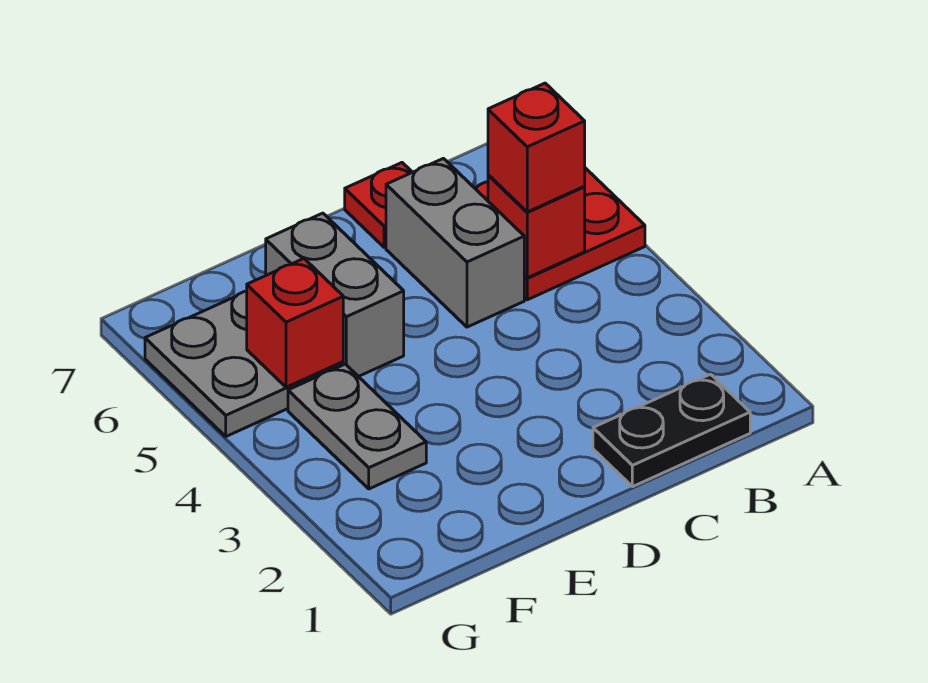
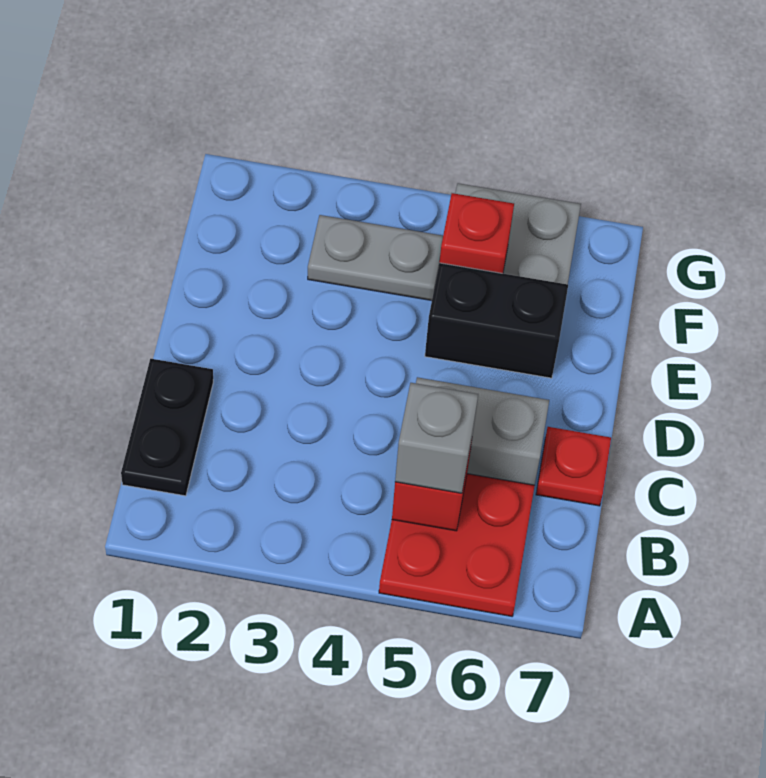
red 1x1 brick [488,83,585,212] -> grey 1x1 brick [395,383,478,493]
grey 1x2 brick [266,213,404,377] -> black 1x2 brick [425,263,568,378]

